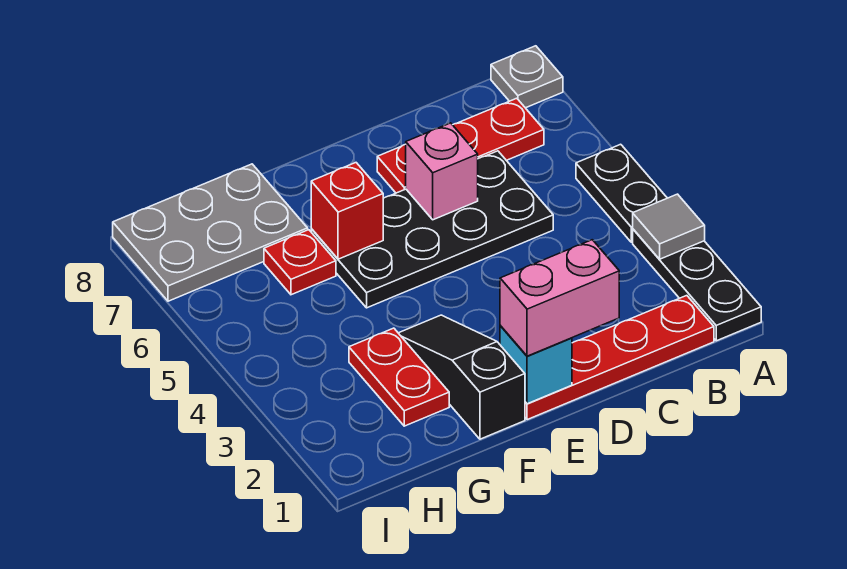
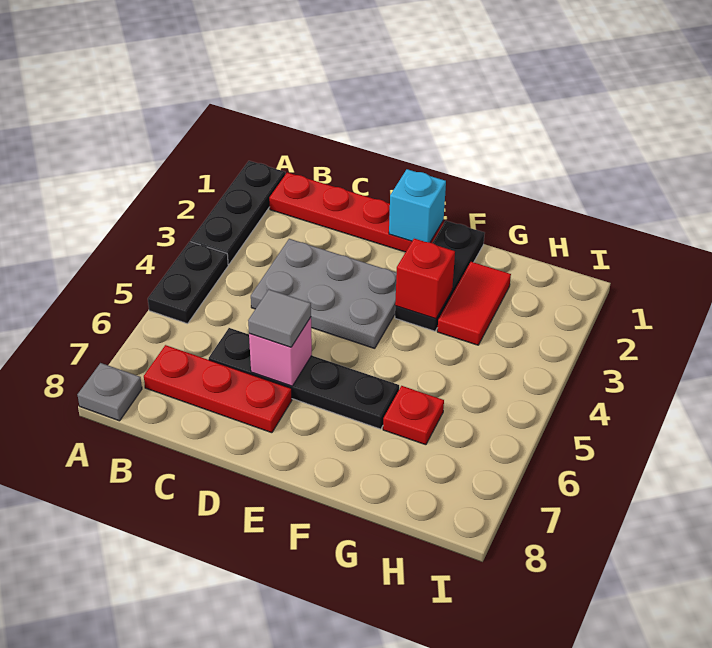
grey 1x1 tile [633,194,705,259] -> grey 1x1 tile moved to [248,290,311,347]
black 2x4 plate [311,151,553,308] -> black 1x4 plate [209,328,399,429]
pink 1x2 brick [500,240,619,356] -> none
black 1x3 slope [399,315,525,439] -> black 1x3 plate [395,221,485,331]
red 1x1 brick [311,163,383,259] -> red 1x1 brick moved to [395,239,455,319]
red 1x2 plate [349,328,449,426] -> red 1x2 tile [437,262,511,345]
grey 2x3 plate [113,164,308,301] -> grey 2x3 plate moved to [251,239,397,348]

